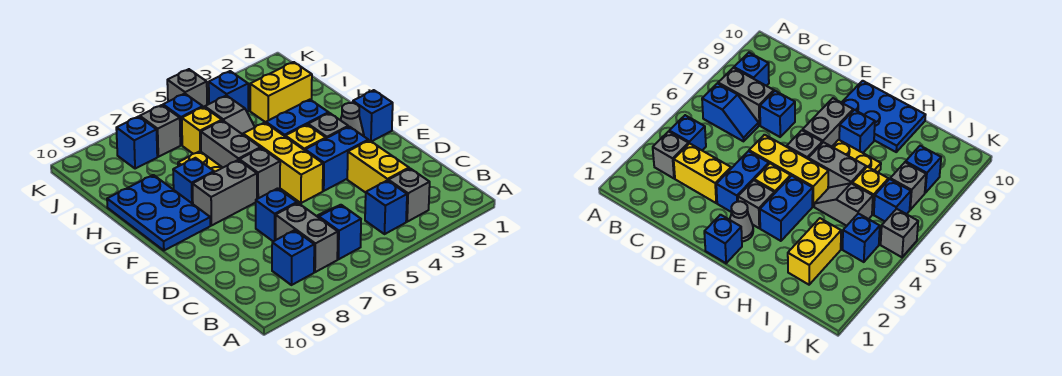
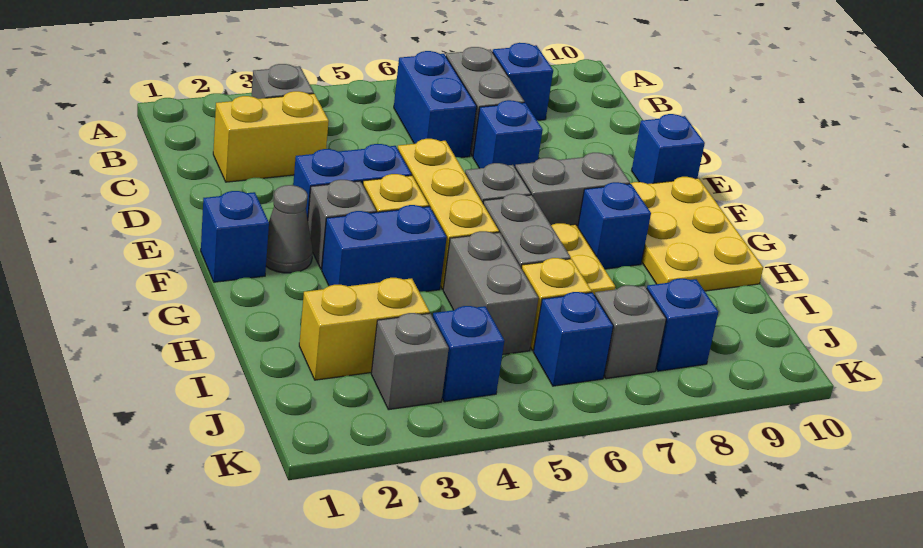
blue 1x1 brick [365,180,407,234] -> blue 1x1 brick moved to [632,114,705,184]
blue 1x2 slope [317,205,361,259] -> blue 1x2 brick [394,51,477,158]
yellow 1x2 brick [347,140,409,193] -> yellow 1x2 brick turned to [213,91,329,182]
blue 2x3 plate [107,175,210,250] -> yellow 2x3 plate [630,177,763,291]
grey 1x2 slope [205,95,255,134] -> grey 1x2 brick [443,231,538,355]
grey 1x1 brick [167,69,207,107] -> grey 1x1 brick moved to [371,313,449,410]

